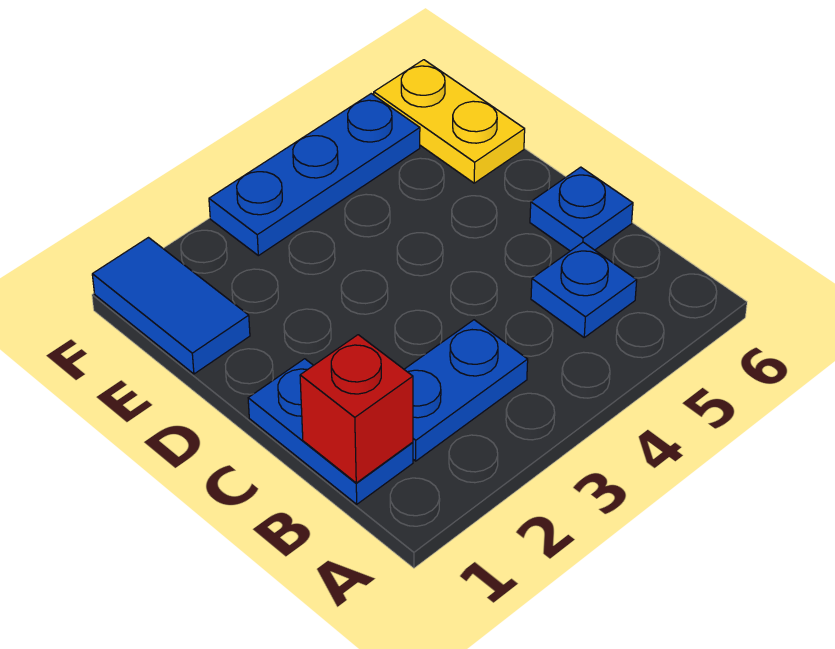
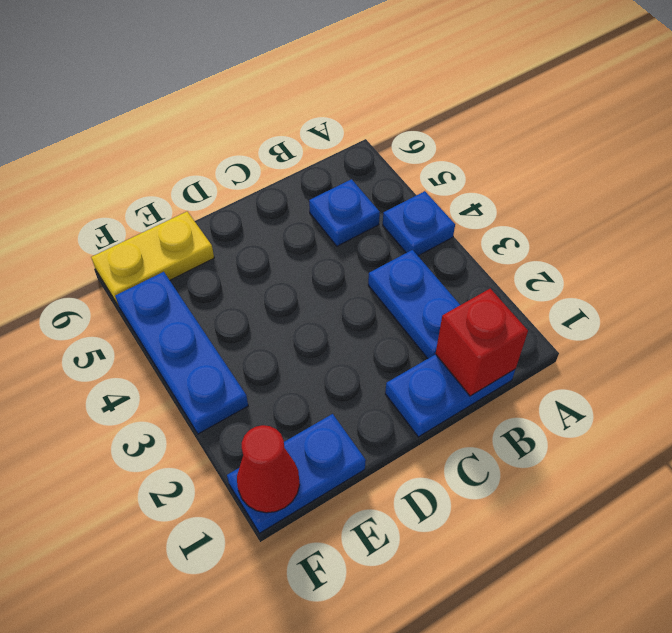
blue 1x1 plate [530,167,633,251] -> blue 1x1 plate moved to [383,191,455,256]
blue 1x2 tile [92,238,250,374] -> blue 1x2 plate [227,414,366,533]
none -> red 1x1 cone [237,425,300,513]

